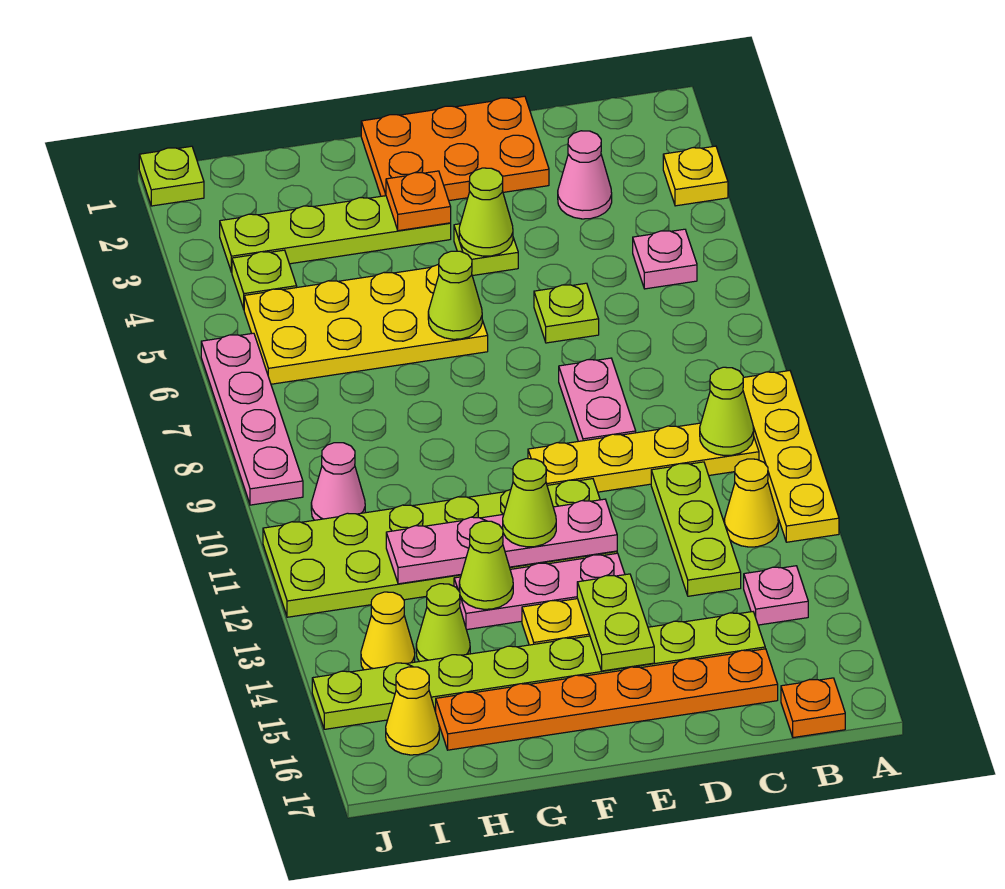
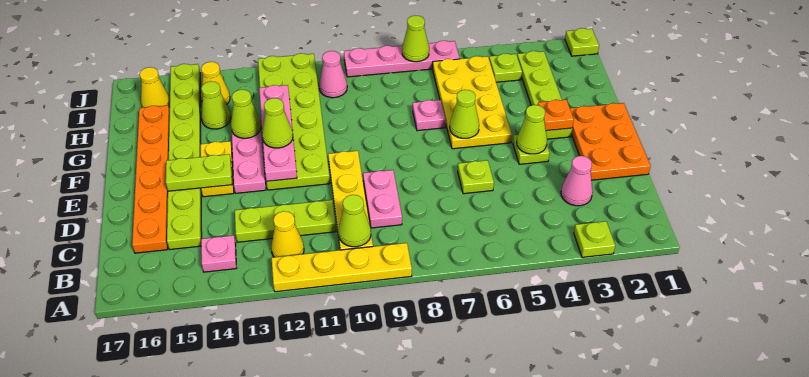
yellow 1x1 plate [663,146,728,206] -> lime 1x1 plate [574,221,615,257]
pink 1x1 plate [633,229,697,289] -> pink 1x1 plate moved to [413,100,446,131]
orange 1x1 plate [781,678,845,738] -> none
pink 1x2 plate [559,358,636,441] -> pink 1x2 plate turned to [363,170,402,228]
none -> lime 1x1 cone [402,16,429,62]

